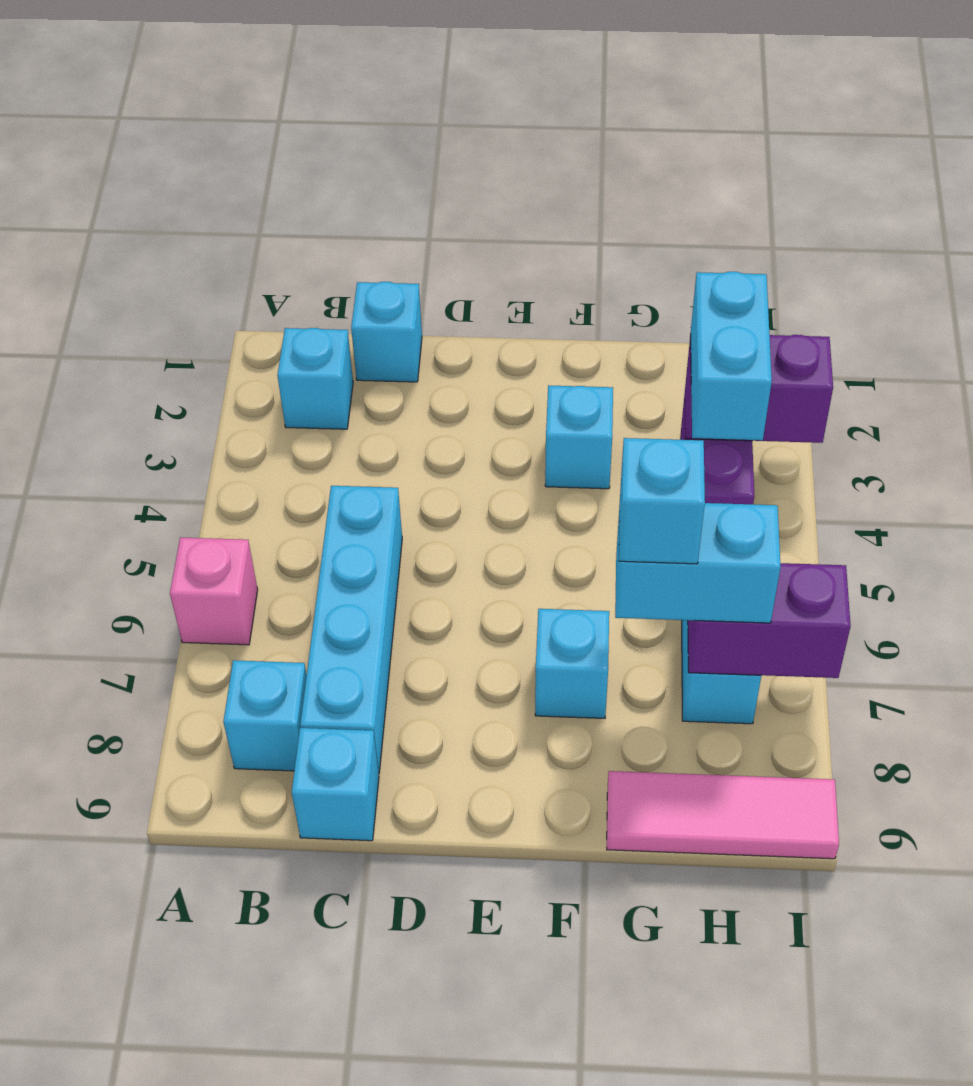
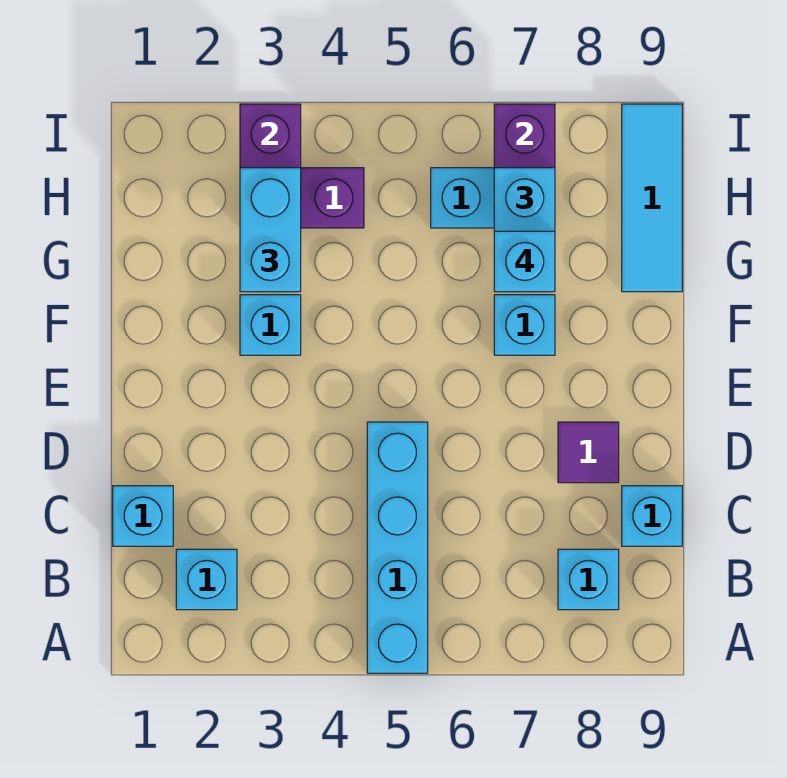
pink 1x1 brick [170,537,258,645] -> none
cyan 1x4 brick [300,486,402,773] -> cyan 1x4 brick turned to [367,422,428,673]
none -> purple 1x1 tile [558,422,619,483]
pink 1x3 tile [607,771,839,859] -> cyan 1x3 tile [622,104,682,292]
cyan 1x2 brick [691,272,772,440] -> cyan 1x2 brick turned to [240,168,301,292]

